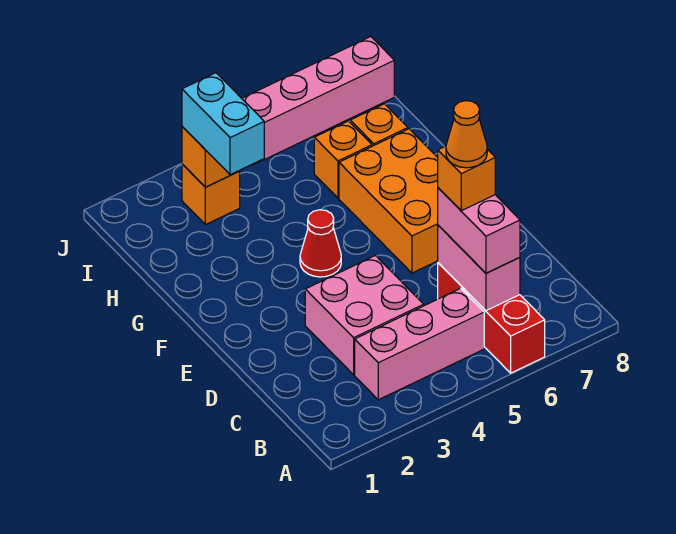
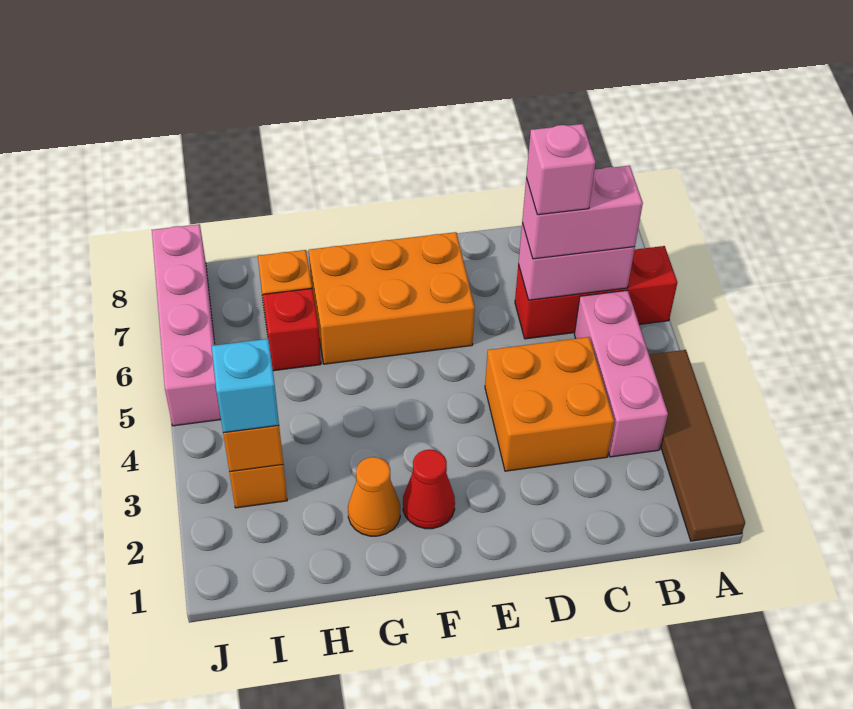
none -> brown 1x4 tile [649,350,745,541]
pink 2x2 brick [305,256,424,375] -> orange 2x2 brick [485,337,614,471]
orange 1x1 brick [438,146,495,211] -> pink 1x1 brick [526,124,596,215]
orange 1x1 cone [446,101,487,168] -> orange 1x1 cone moved to [348,457,400,536]
red 1x1 cone [300,210,341,277] -> red 1x1 cone moved to [403,450,455,529]
cyan 1x2 brick [182,73,264,175] -> cyan 1x1 brick [212,339,279,433]
orange 1x1 brick [314,121,372,198] -> red 1x1 brick [263,288,321,371]

